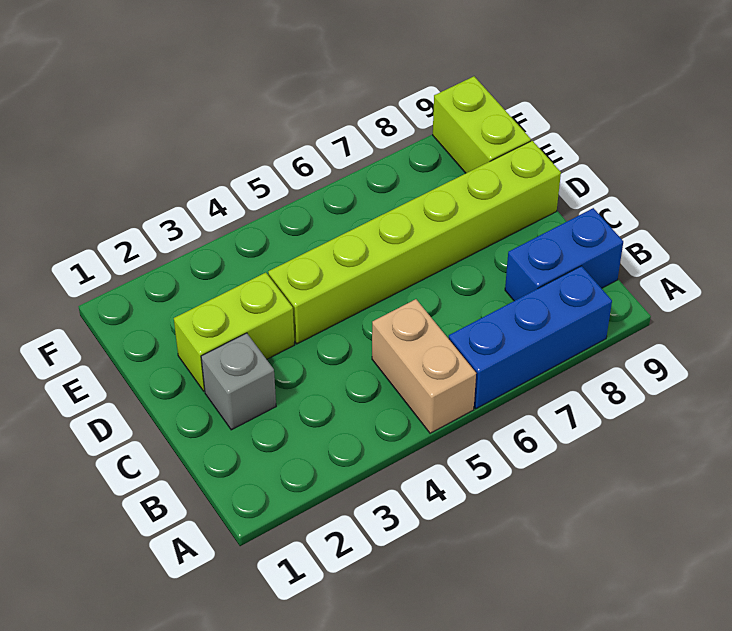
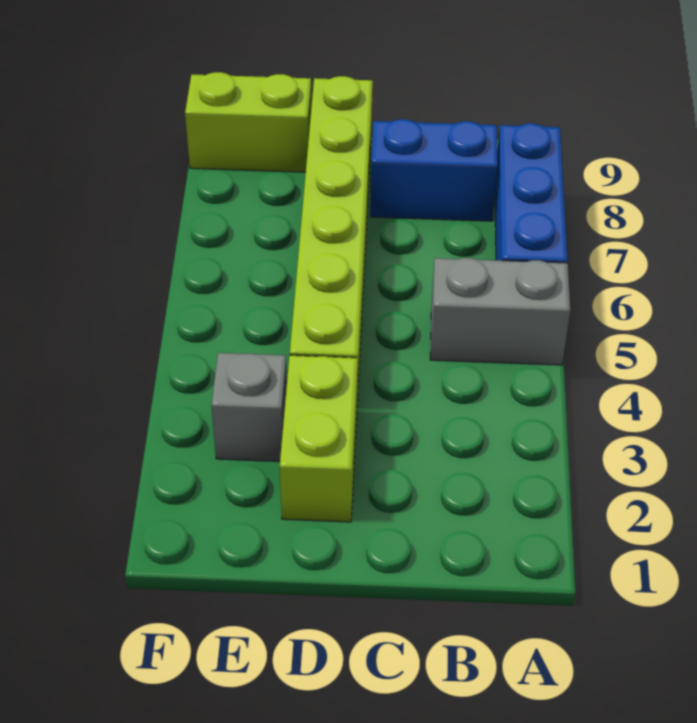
tan 1x2 brick [372,299,476,433] -> grey 1x2 brick [430,258,570,365]
blue 1x2 brick [505,208,623,301] -> blue 1x2 brick turned to [370,119,498,221]
grey 1x1 brick [201,333,276,430] -> grey 1x1 brick moved to [211,353,287,461]

